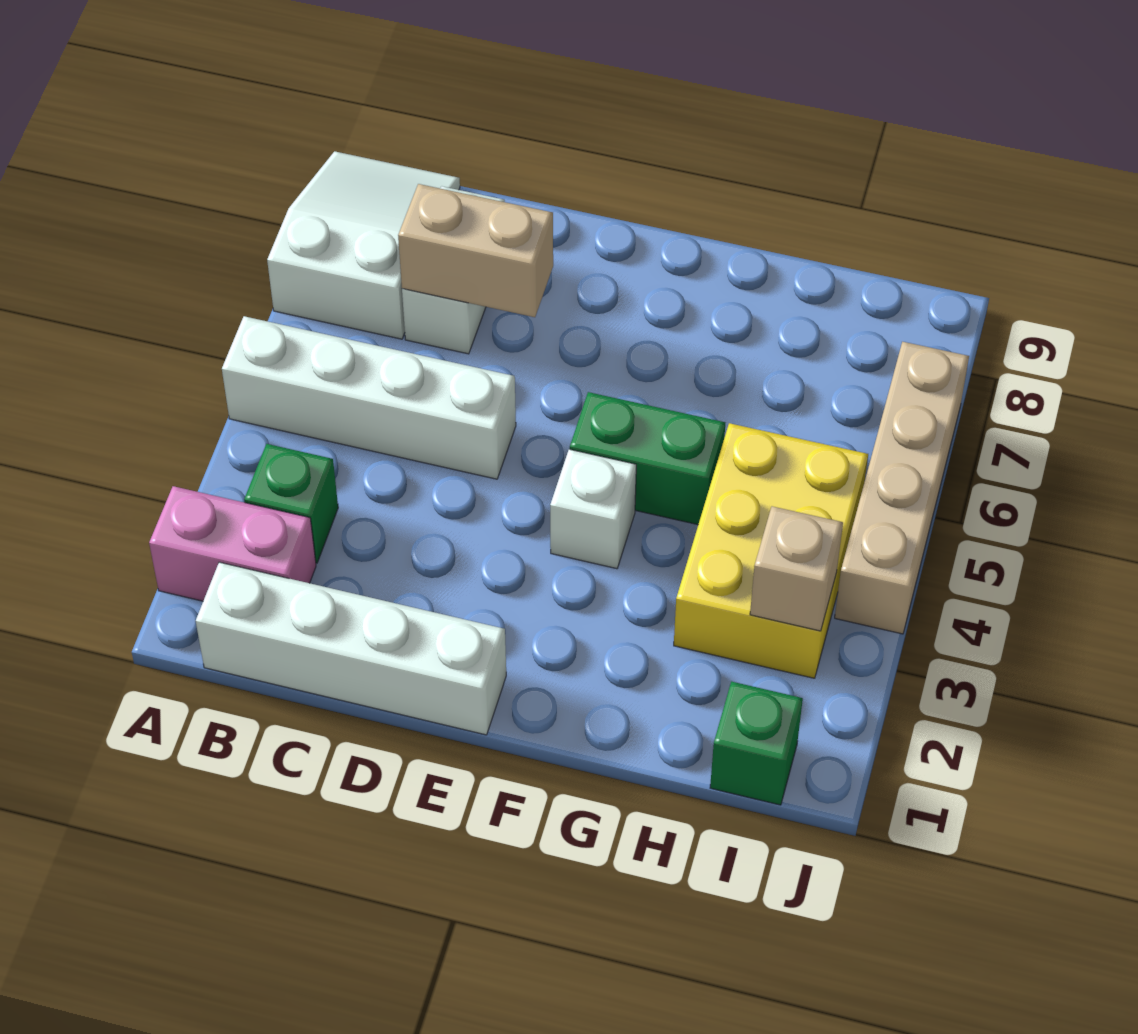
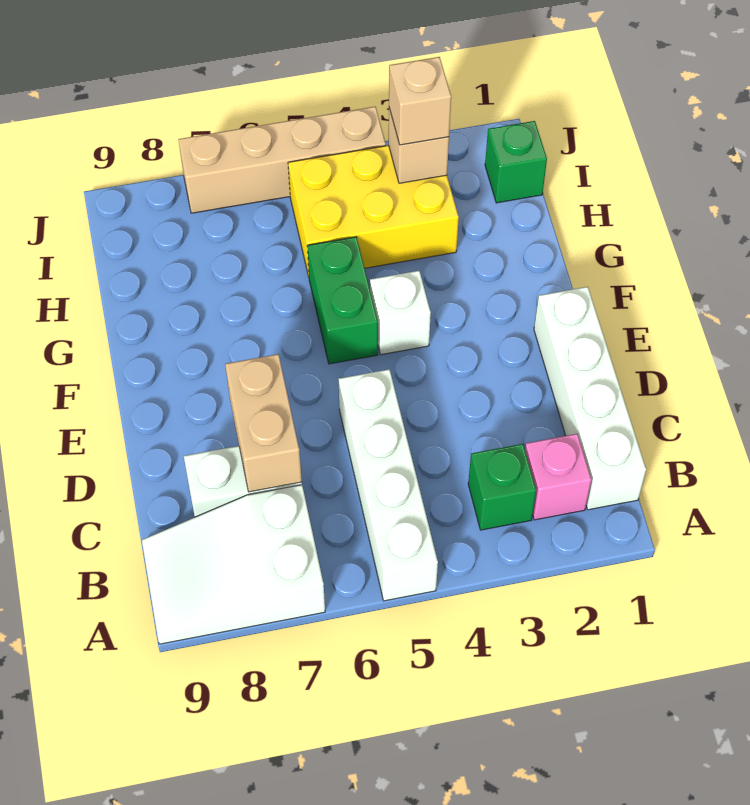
pink 1x2 brick [149,486,316,601] -> pink 1x1 brick [525,434,591,520]
none -> tan 1x1 brick [389,57,451,145]

